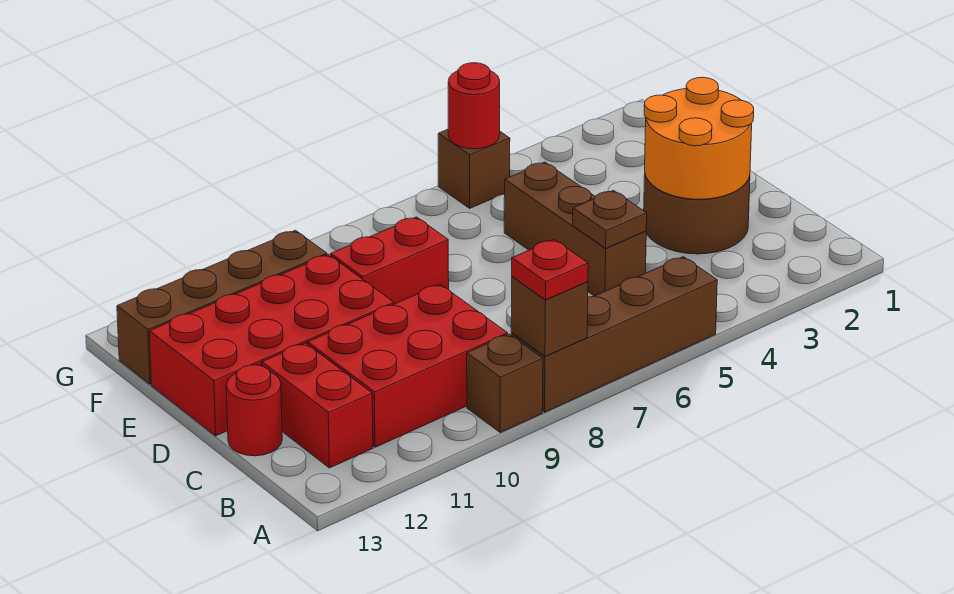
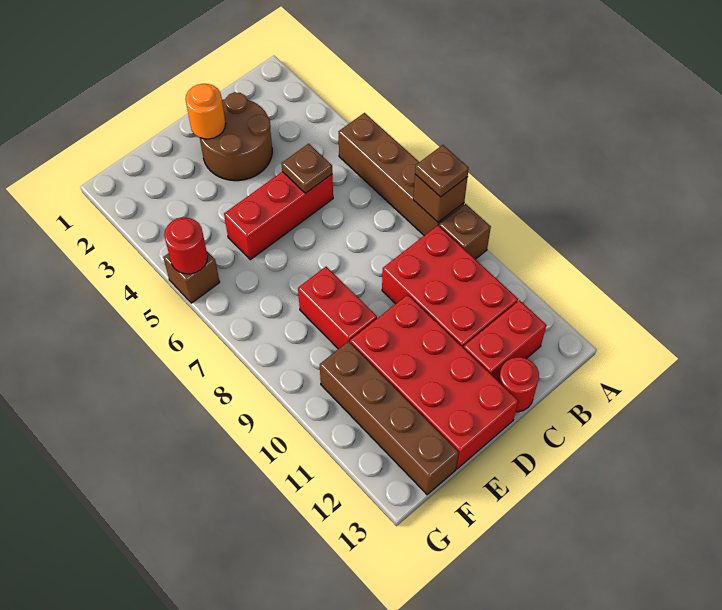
red 1x1 plate [512,239,588,300] -> brown 1x1 plate [415,145,469,197]
orange 2x2 round brick [644,77,754,199] -> orange 1x1 round brick [185,84,226,139]
brown 1x3 brick [504,162,646,296] -> red 1x3 brick [224,172,333,260]

